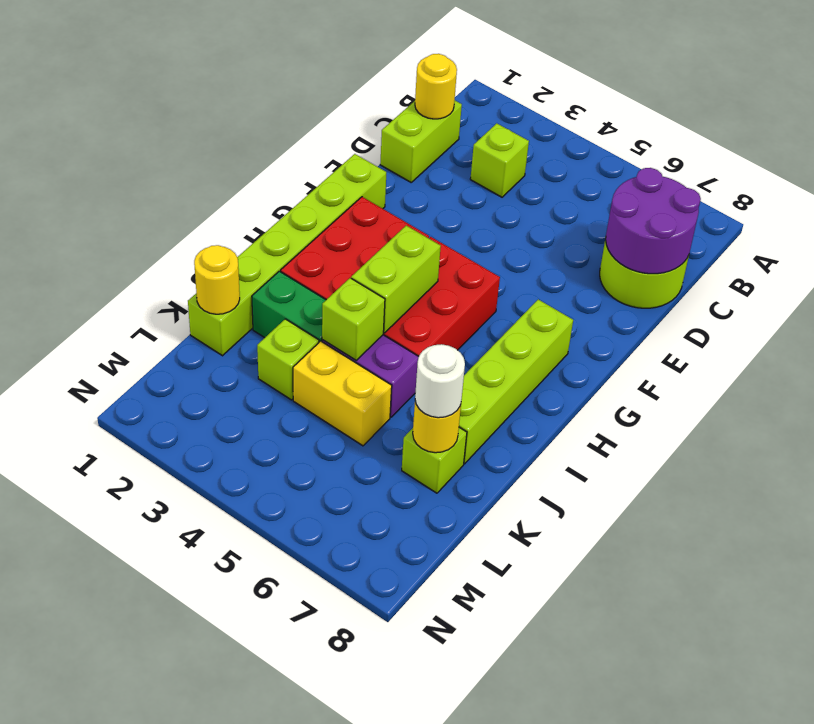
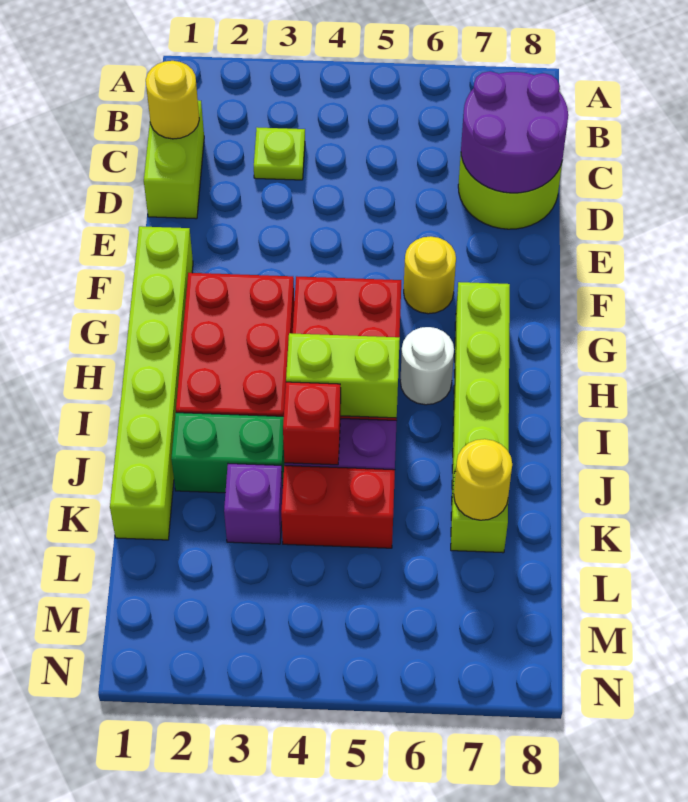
lime 1x1 brick [470,123,529,197] -> lime 1x1 plate [254,127,305,180]
lime 1x2 brick [351,226,441,333] -> lime 1x2 brick turned to [286,333,400,418]
lime 1x1 brick [322,278,385,360] -> red 1x1 brick [283,382,341,465]
yellow 1x1 round brick [194,245,240,314] -> yellow 1x1 round brick moved to [404,236,456,314]
lime 1x1 brick [257,319,319,400] -> purple 1x1 brick [224,464,283,544]
yellow 1x2 brick [293,341,392,446] -> red 1x2 brick [281,466,395,548]
white 1x1 round brick [415,344,465,418] -> white 1x1 round brick moved to [400,327,454,405]

